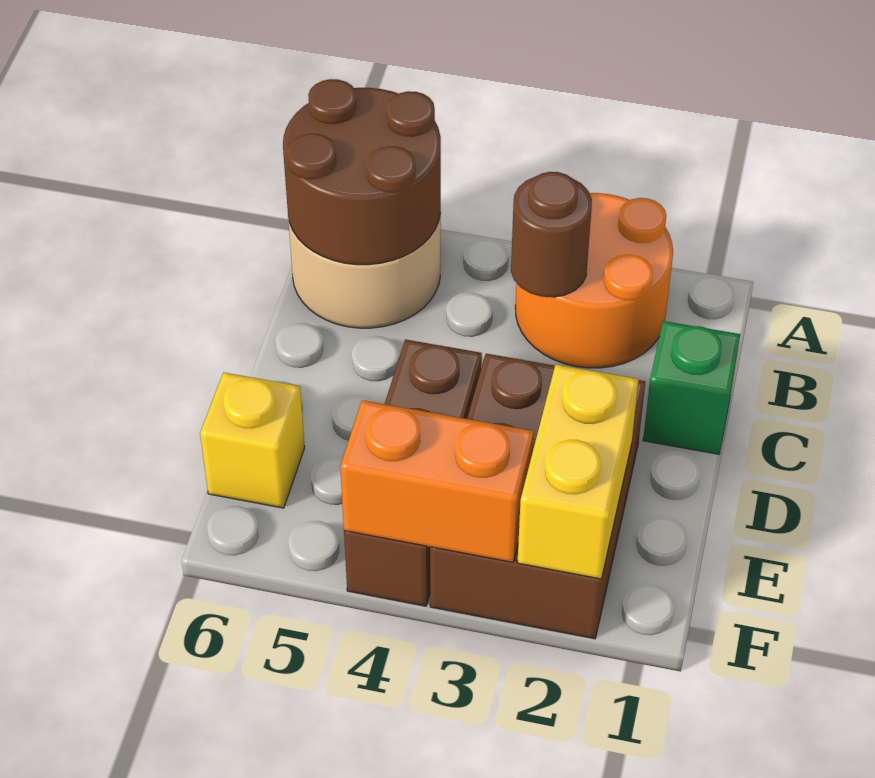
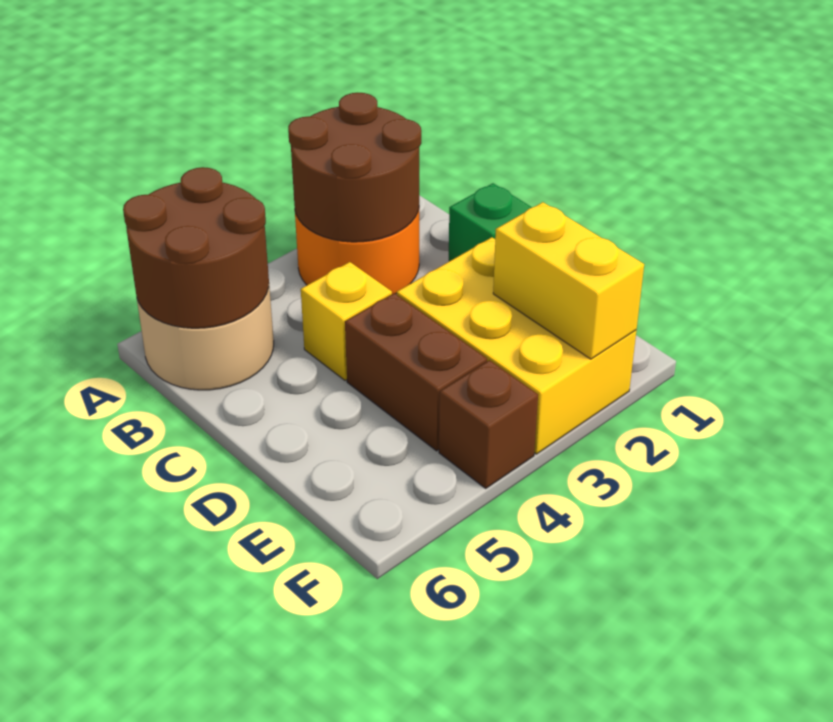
brown 1x1 round brick [511,172,592,297] -> brown 2x2 round brick [288,93,421,242]
brown 2x3 brick [430,354,645,639] -> yellow 2x3 brick [397,237,636,454]
yellow 1x1 brick [200,372,305,508] -> yellow 1x1 brick moved to [301,262,392,380]
orange 1x2 brick [340,400,534,562] -> none

